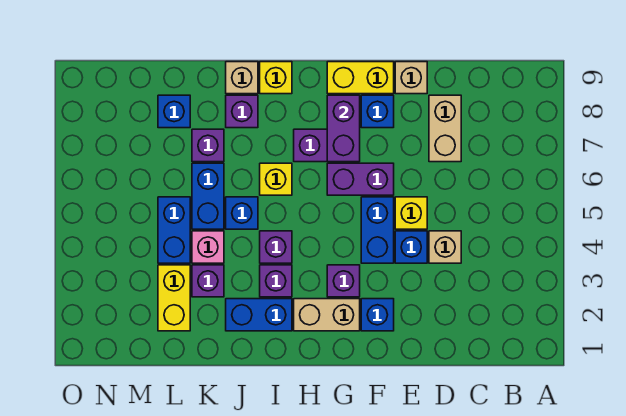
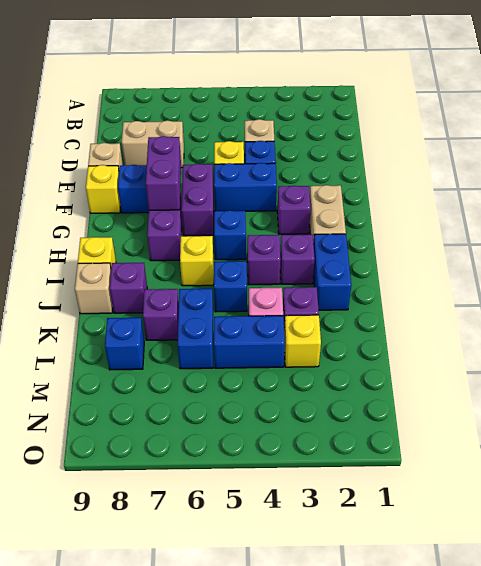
blue 1x1 brick [361,299,394,331] -> blue 1x1 brick moved to [214,210,246,260]
yellow 1x2 brick [327,62,394,94] -> yellow 1x1 brick [86,165,121,213]
purple 1x2 brick [327,95,360,162] -> purple 1x2 brick turned to [146,136,181,210]
blue 1x2 brick [192,163,224,229] -> blue 1x2 brick turned to [178,289,213,369]
yellow 1x2 brick [158,265,190,331] -> yellow 1x1 brick [284,315,321,367]

